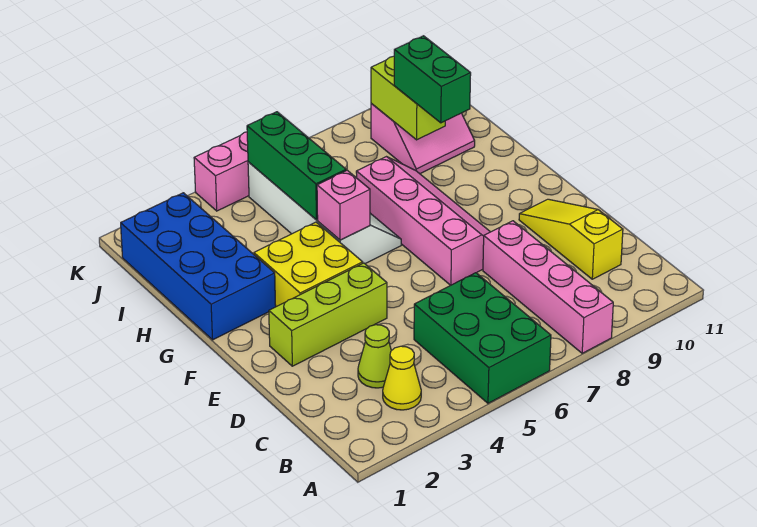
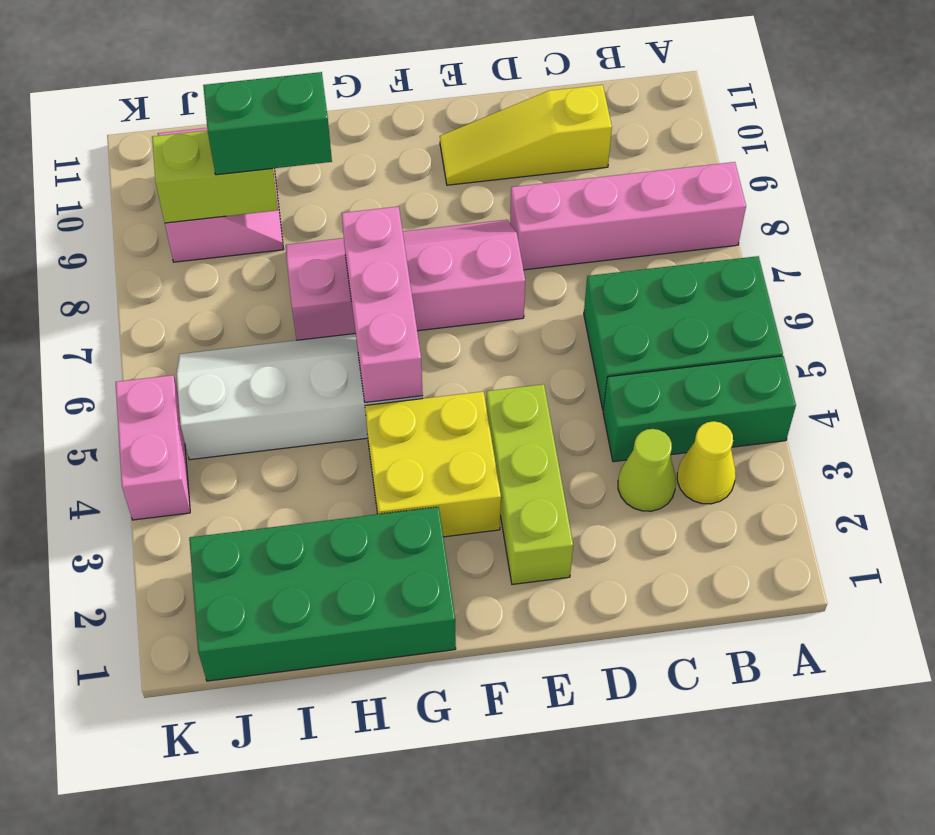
blue 2x4 brick [121,193,276,340] -> green 2x4 brick [189,507,456,681]
pink 1x1 brick [317,170,370,240] -> pink 1x3 brick [342,207,423,402]
green 1x3 brick [247,112,346,220] -> green 1x3 brick moved to [603,356,796,462]

